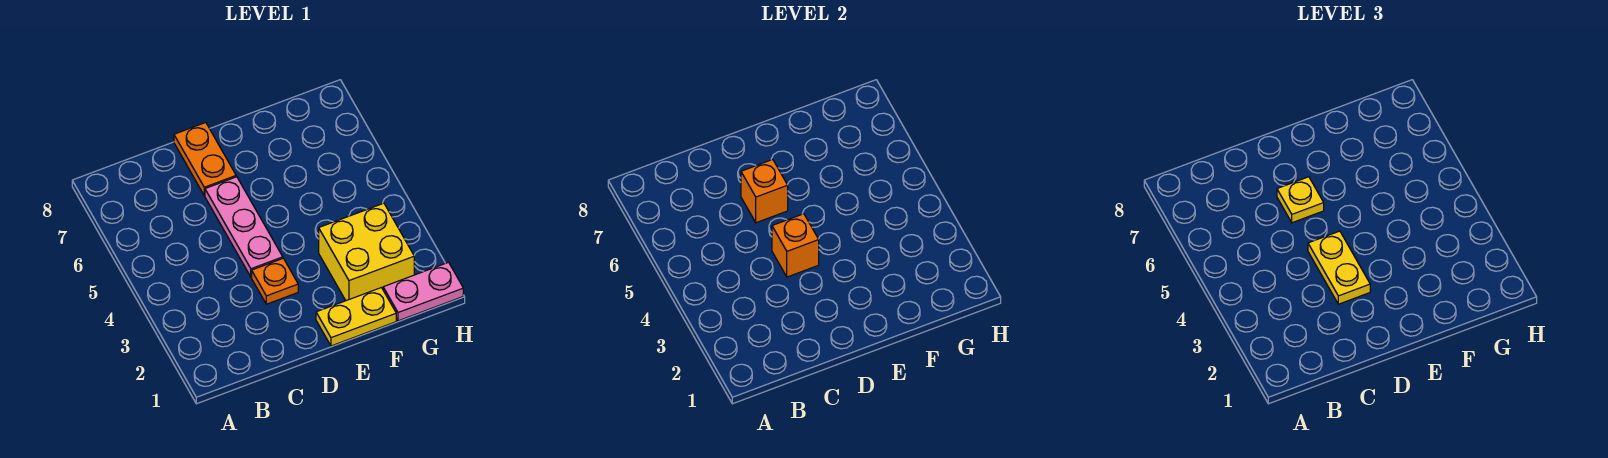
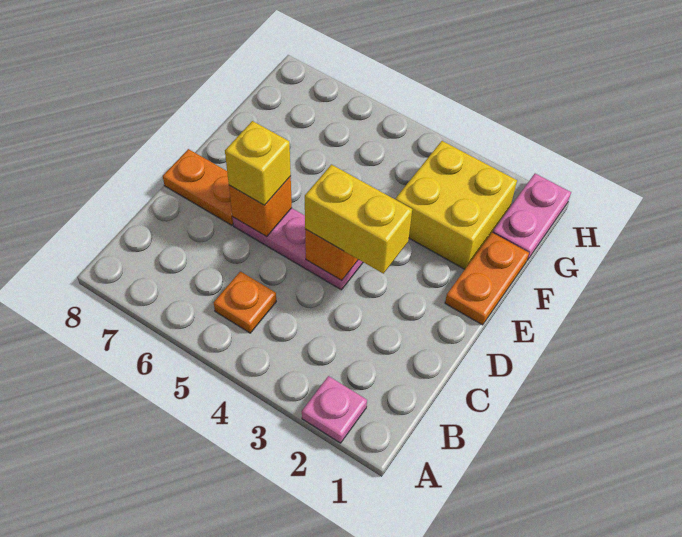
none -> pink 1x1 plate [302,376,367,443]
orange 1x1 plate [252,258,298,304] -> orange 1x1 plate moved to [214,271,276,333]
yellow 1x2 plate [1308,231,1370,304] -> yellow 1x2 brick [305,165,412,273]
yellow 1x1 plate [1277,177,1324,223] -> yellow 1x1 brick [225,121,291,205]
yellow 1x2 plate [316,288,396,346] -> orange 1x2 plate [445,233,529,325]

